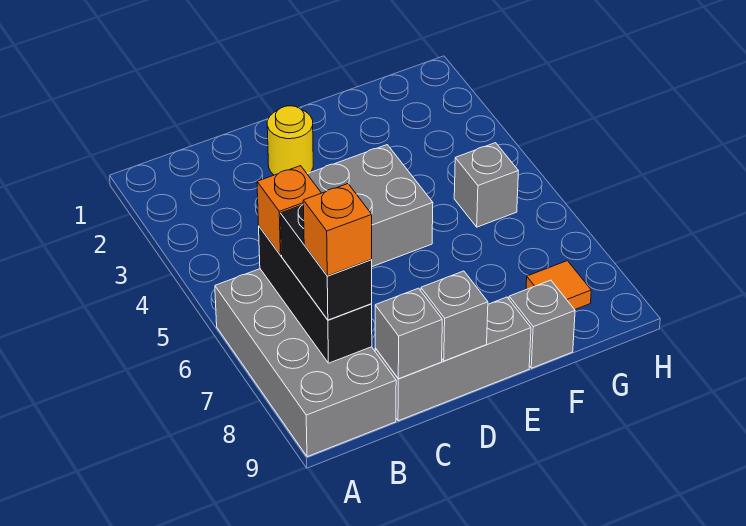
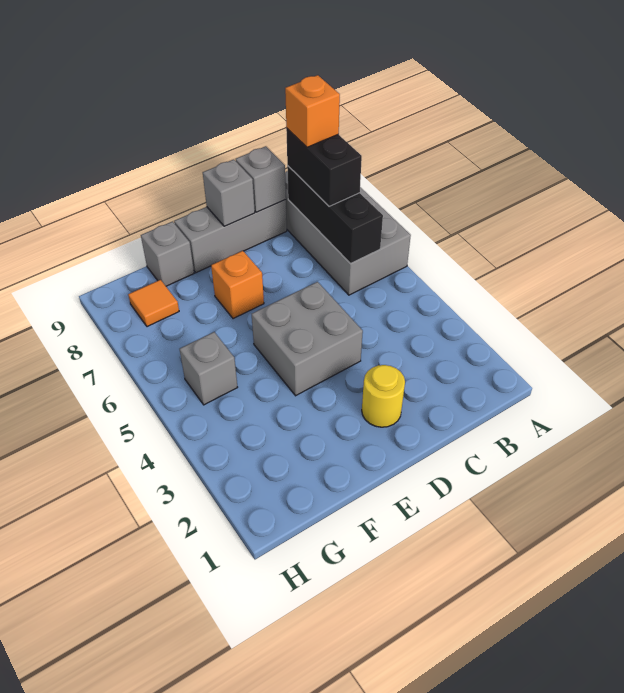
orange 1x1 brick [257,166,321,255] -> orange 1x1 brick moved to [211,251,264,319]

